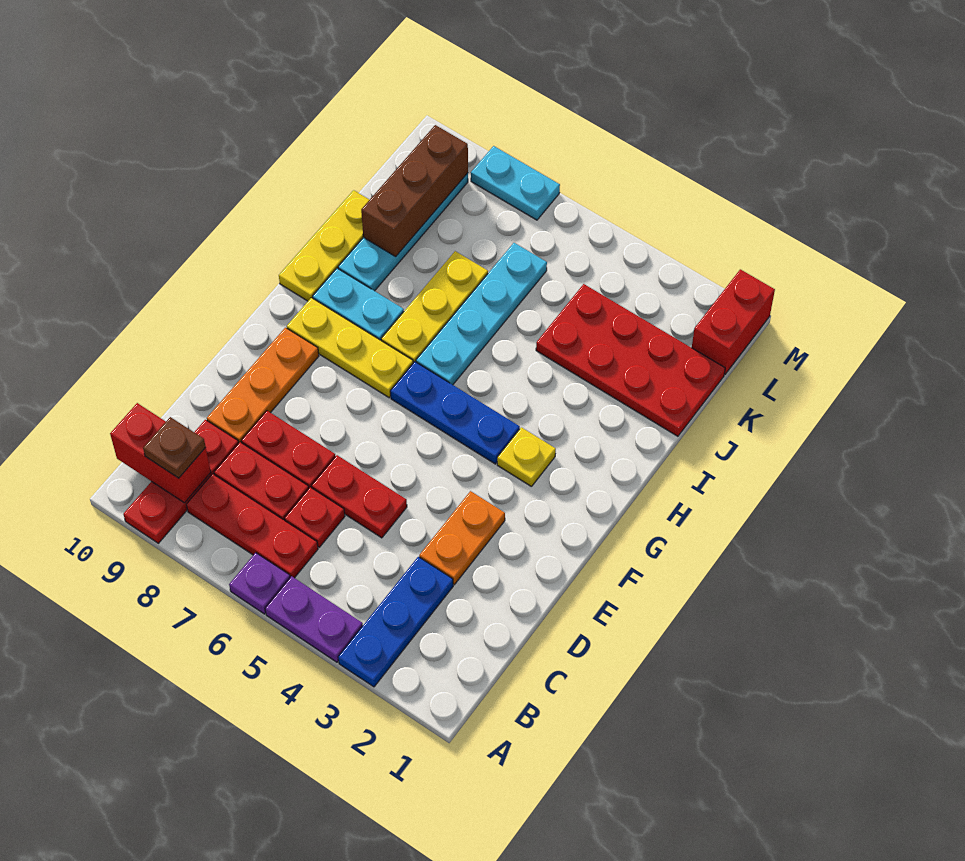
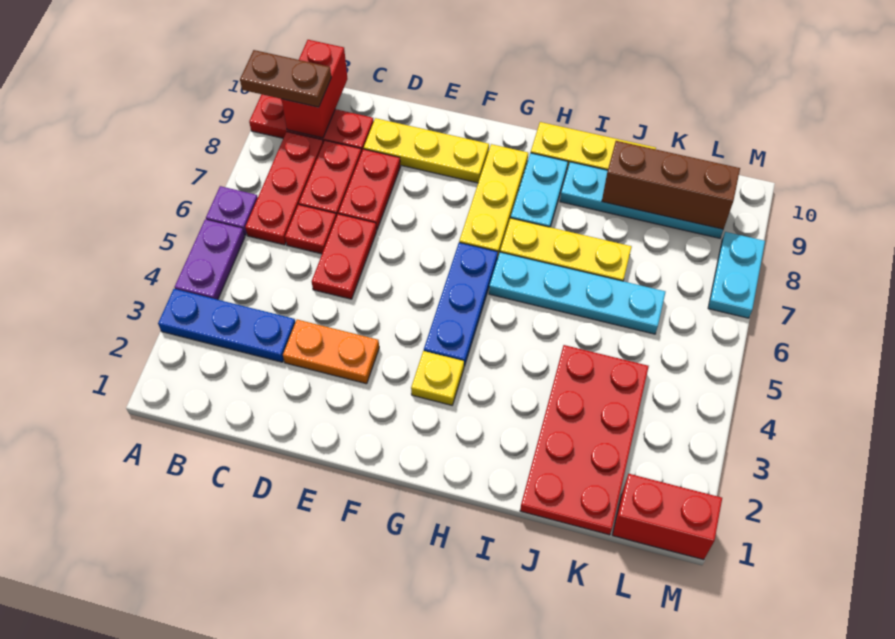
brown 1x1 plate [143,417,206,478] -> brown 1x2 plate [240,50,331,107]
orange 1x3 plate [207,328,319,443] -> yellow 1x3 plate [364,118,489,183]

